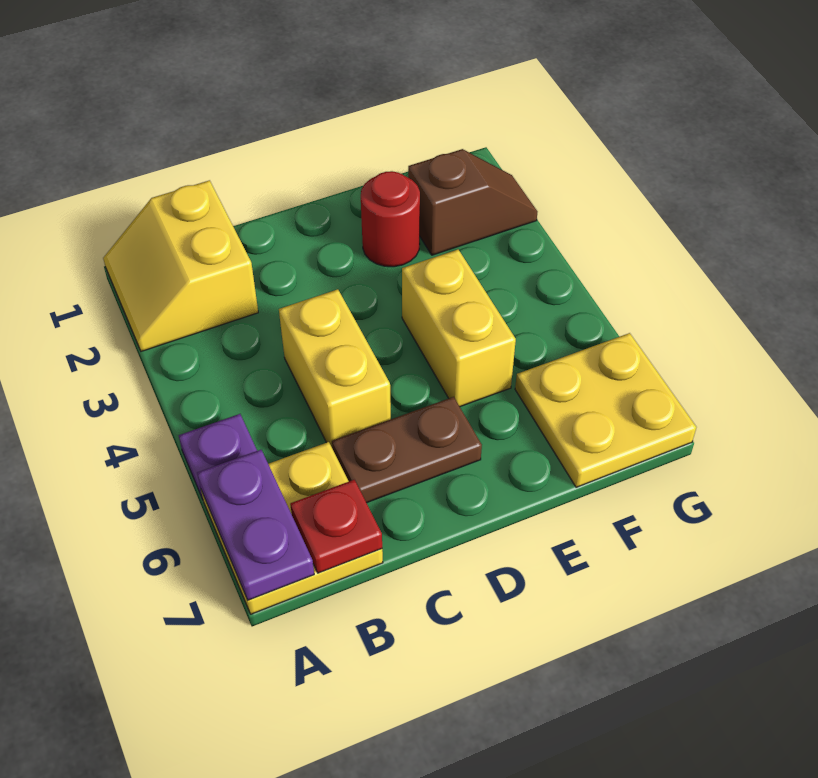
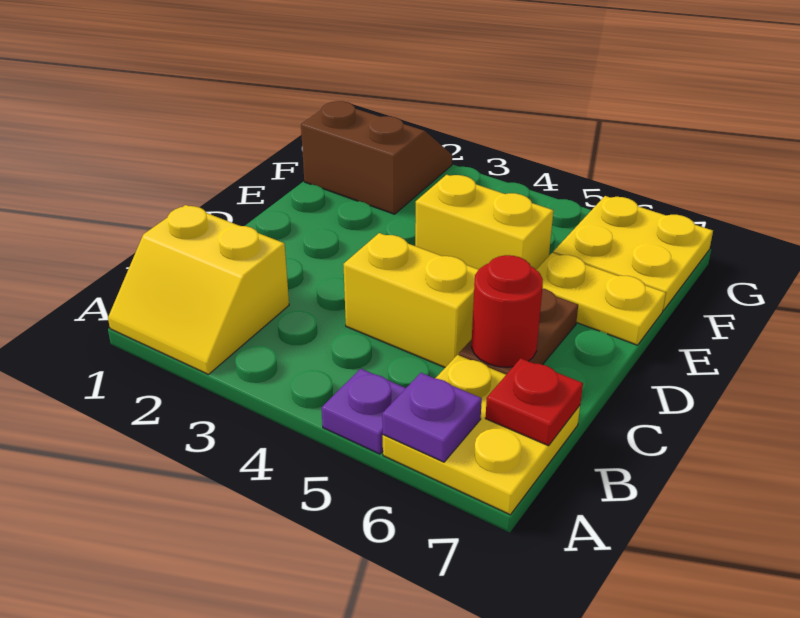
purple 1x2 plate [197,450,314,600] -> purple 1x1 plate [382,373,482,462]
red 1x1 round brick [361,171,420,267] -> red 1x1 round brick moved to [471,255,543,367]
none -> yellow 1x2 plate [536,253,666,345]
brown 1x2 slope [408,149,538,255] -> brown 2x2 slope [301,101,452,214]

